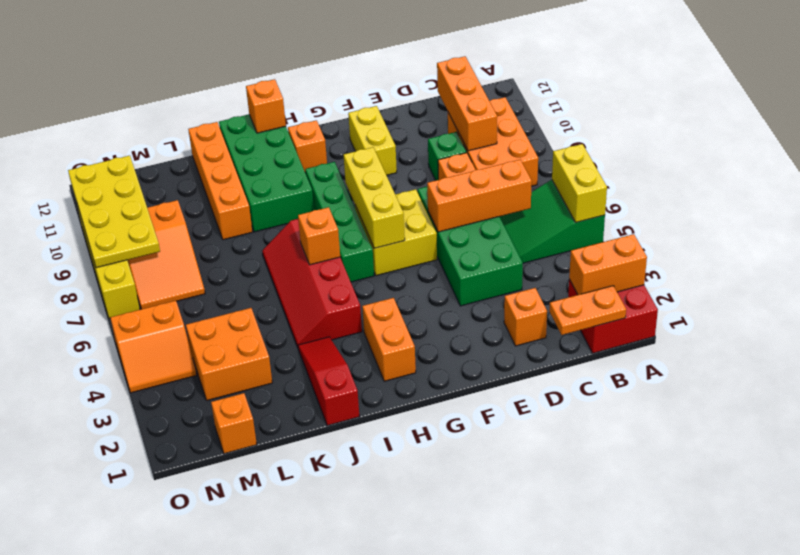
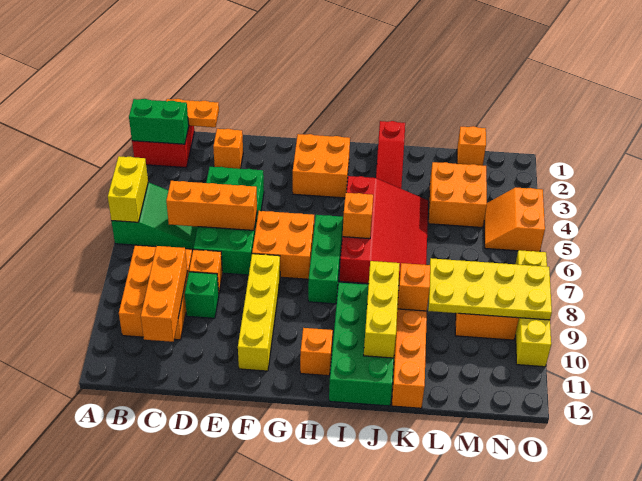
orange 1x2 brick [569,234,647,295] -> green 1x2 brick [129,99,189,144]
yellow 2x2 brick [355,189,437,276] -> orange 2x2 brick [252,211,314,279]
yellow 1x2 brick [348,106,397,175] -> yellow 1x4 brick [238,254,280,371]
yellow 1x3 brick [344,147,405,248] -> yellow 1x3 brick moved to [364,261,400,358]
orange 1x2 brick [362,298,416,381] -> orange 2x2 brick [293,134,350,198]
green 1x4 brick [305,162,374,282] -> green 1x3 brick [308,215,343,304]
red 2x4 slope [262,219,362,347] -> red 3x4 slope [340,176,428,286]
orange 1x1 brick [246,79,286,133] -> orange 1x1 brick moved to [398,263,430,311]
orange 2x2 slope [110,301,196,393] -> orange 2x2 slope turned to [484,187,545,252]
yellow 2x4 plate [68,156,160,268] -> yellow 2x4 plate turned to [428,258,552,320]

